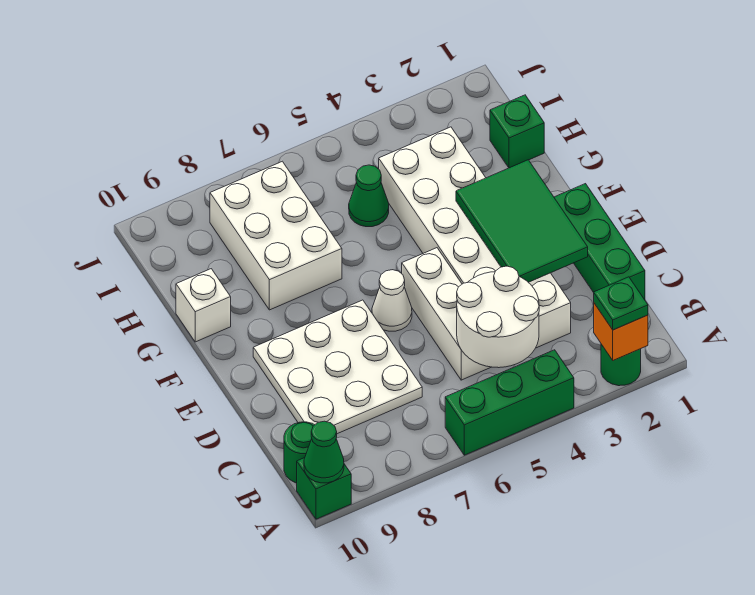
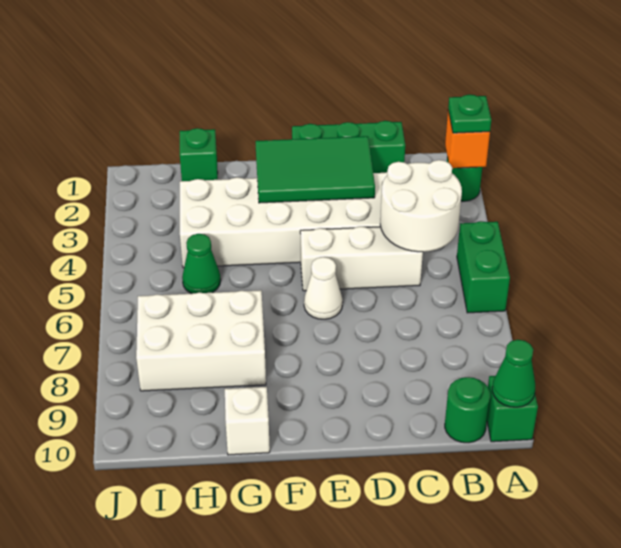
green 1x3 brick [445,350,574,455] -> green 1x2 brick [457,221,510,313]
white 3x3 plate [253,300,422,434] -> none

